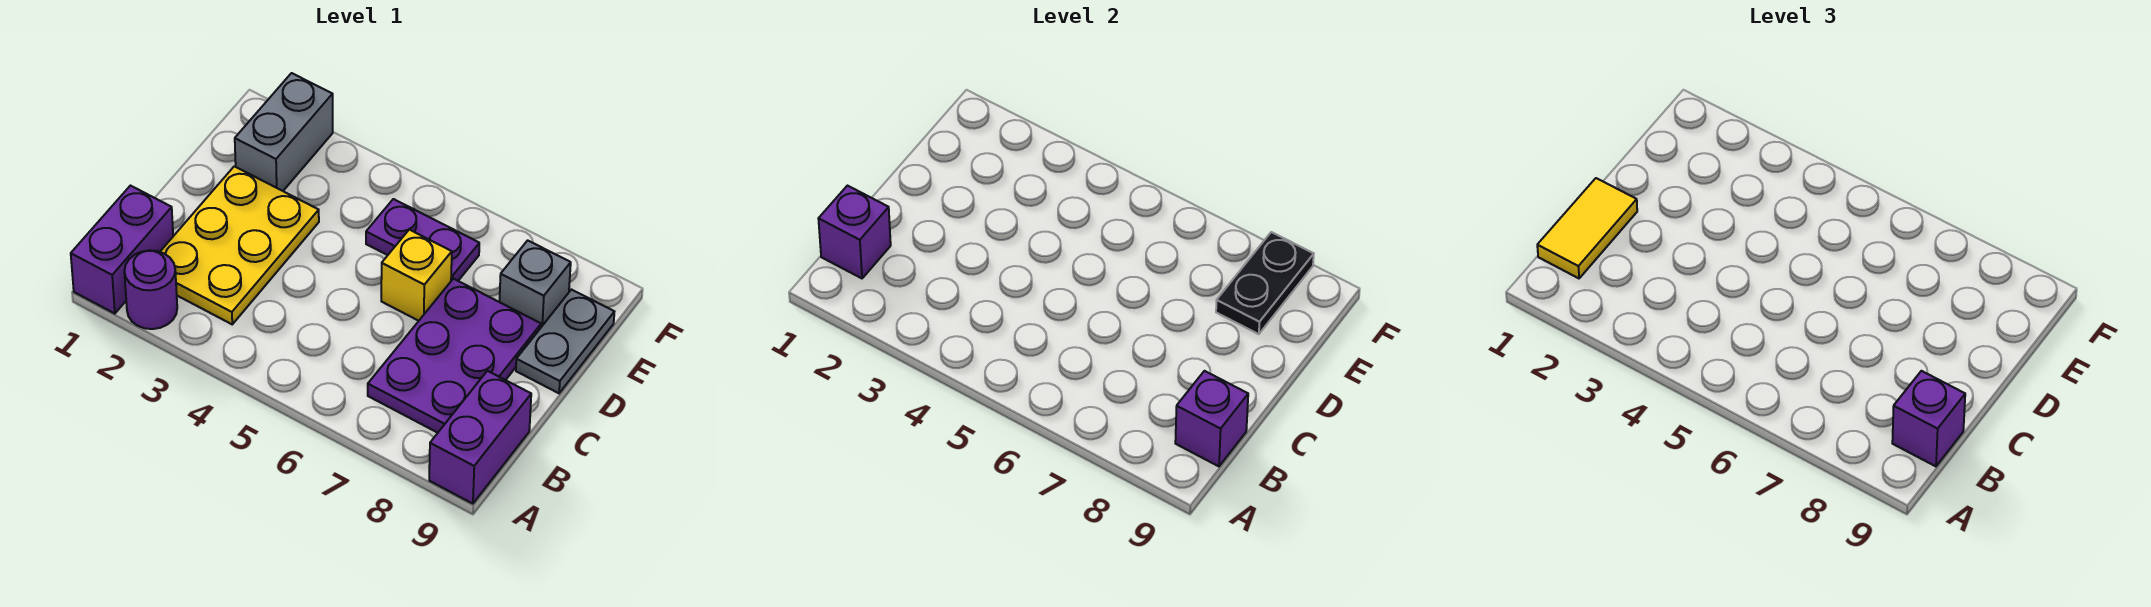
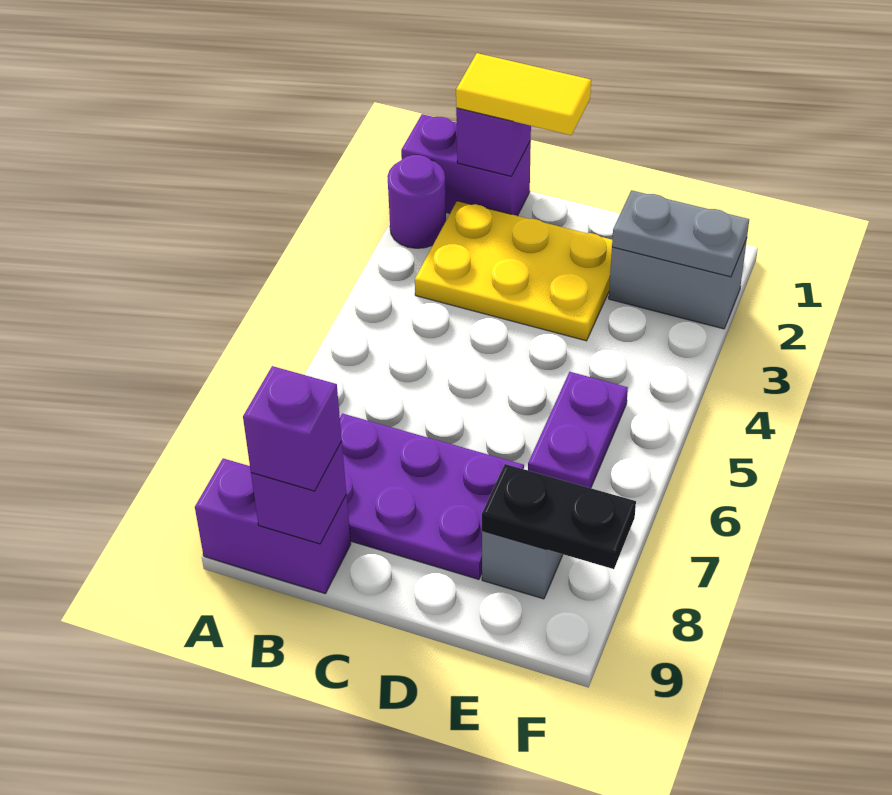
yellow 1x1 brick [381,230,452,321] -> none
grey 1x2 plate [516,290,614,393] -> grey 1x2 plate moved to [612,190,749,277]

